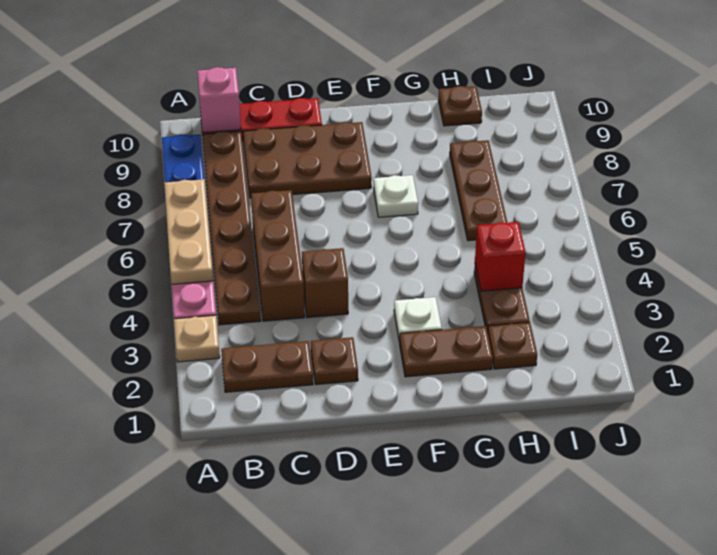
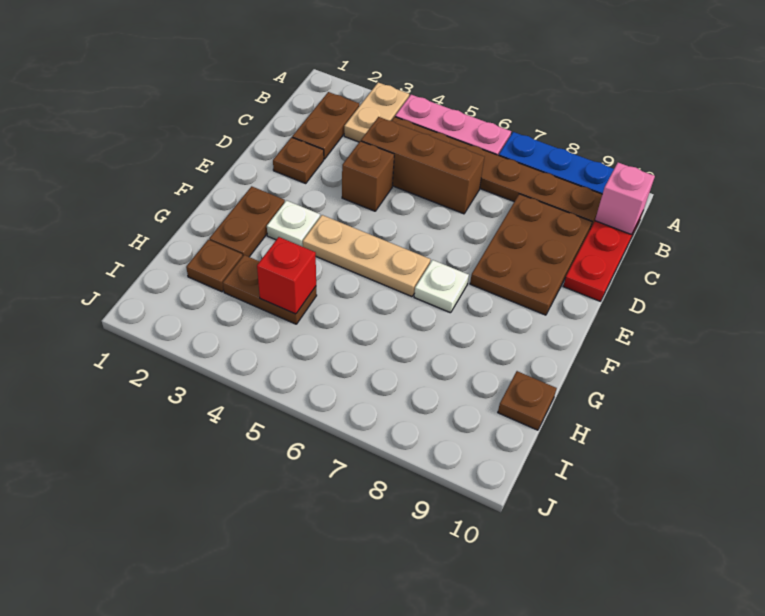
tan 1x1 plate [174,315,220,362] -> tan 1x2 plate [344,82,409,142]
tan 1x3 plate [164,179,213,284] -> tan 1x3 plate moved to [303,215,431,297]
brown 1x3 plate [450,140,507,241] -> none

